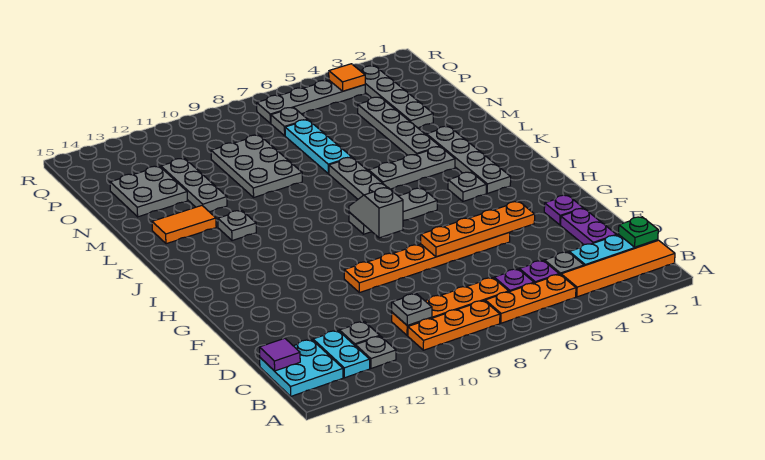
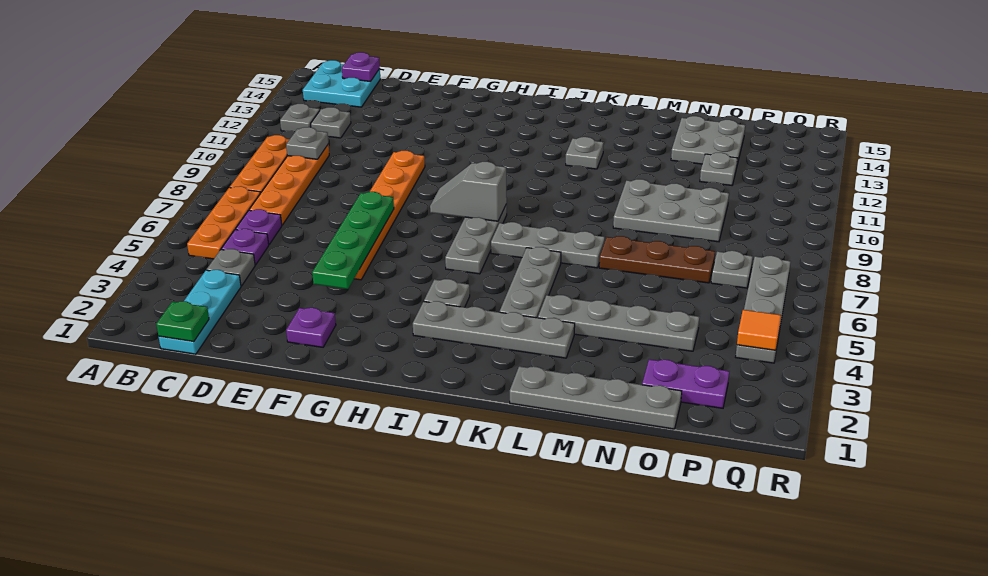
orange 1x4 tile [561,240,675,297] -> none
cyan 1x2 plate [313,331,370,378] -> none
purple 1x1 tile [259,338,300,371] -> purple 1x1 plate [342,52,380,81]
purple 1x2 plate [561,208,616,245] -> purple 1x2 plate moved to [642,359,729,408]
orange 1x4 plate [421,202,535,257] -> green 1x4 plate [312,192,394,289]
grey 1x2 slope [349,187,403,238] -> grey 1x2 slope turned to [430,162,507,221]
orange 1x2 tile [152,206,216,244] -> none
cyan 1x3 plate [285,120,352,174] -> brown 1x3 plate [599,236,715,283]
grey 1x3 plate [161,159,227,212] -> grey 1x1 plate [700,153,737,185]
grey 1x4 plate [361,66,433,128] -> grey 1x4 plate moved to [510,366,682,429]

